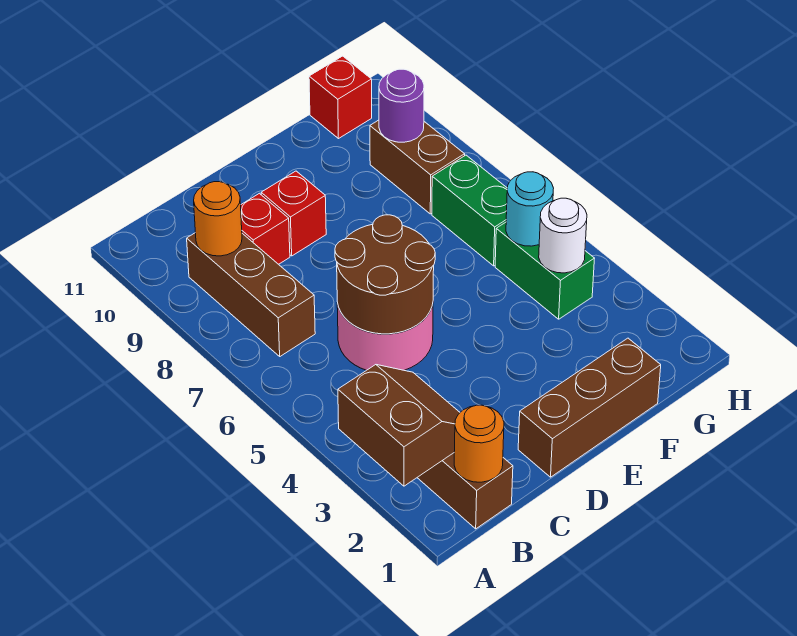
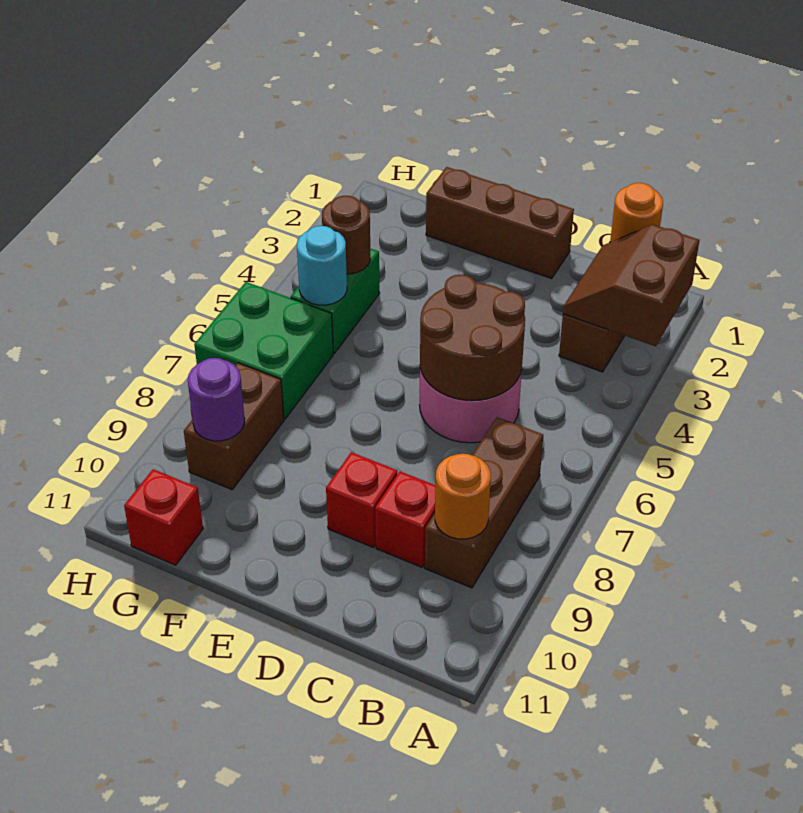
white 1x1 round brick [539,198,587,273] -> brown 1x1 round brick [322,196,370,274]
green 1x2 brick [432,155,507,266] -> green 2x2 brick [194,282,333,419]

